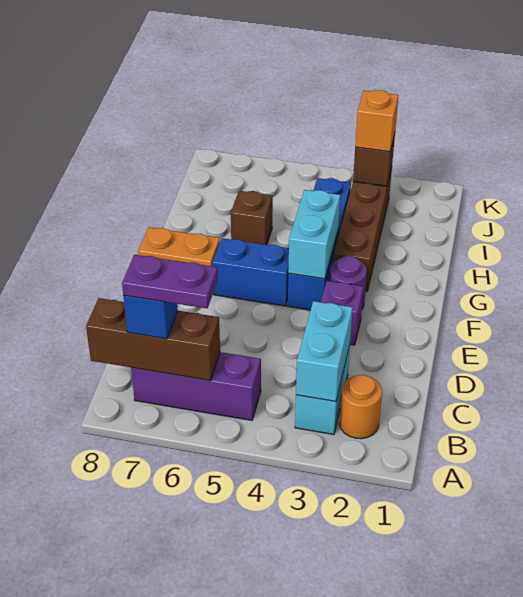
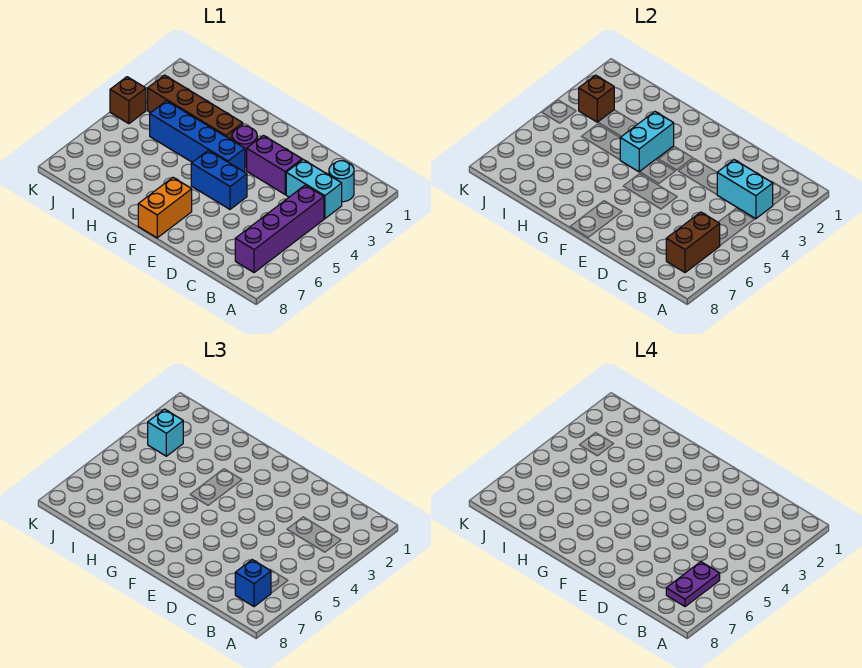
orange 1x1 round brick [339,375,382,439] -> cyan 1x1 round brick [329,161,354,202]
purple 1x3 brick [131,352,261,420] -> purple 1x4 brick [235,185,324,273]
brown 1x3 brick [86,298,220,381] -> brown 1x2 brick [666,212,720,273]
purple 1x1 brick [321,281,363,345] -> purple 1x2 brick [247,136,302,194]
cyan 1x2 brick [288,190,340,279] -> cyan 1x2 brick turned to [620,112,674,172]
blue 1x2 brick [213,238,289,306] -> blue 1x2 brick turned to [191,150,247,209]
brown 1x1 brick [231,191,273,245] -> brown 1x1 brick moved to [110,77,146,124]
orange 1x1 brick [355,90,398,152] -> cyan 1x1 brick [148,409,183,456]

